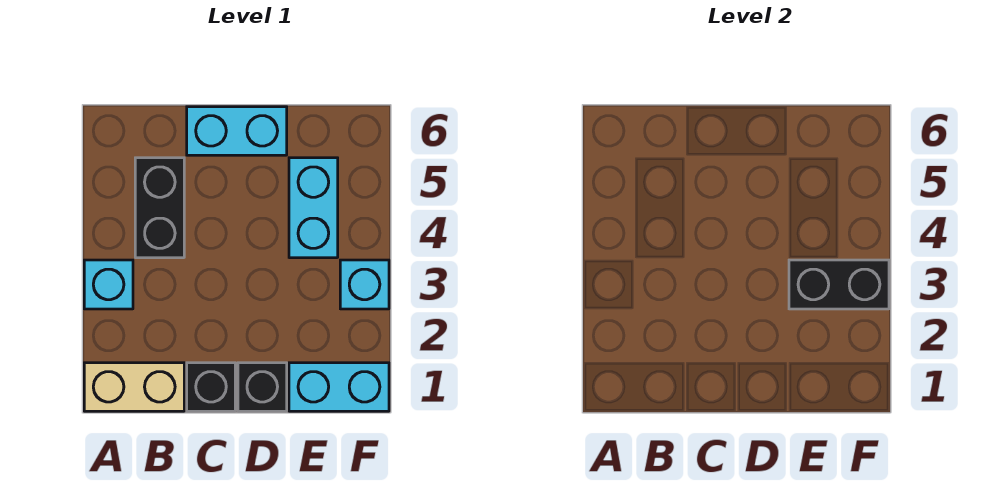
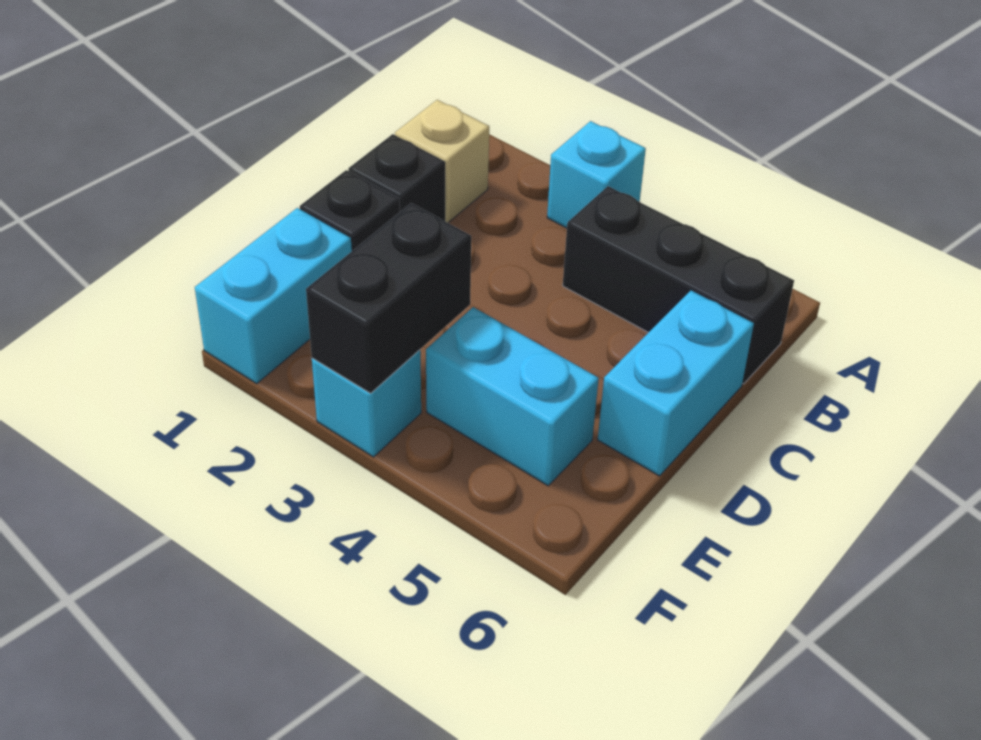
tan 1x2 brick [84,363,184,411] -> tan 1x1 brick [395,100,489,223]
black 1x2 brick [135,158,184,258] -> black 1x3 brick [563,186,794,384]

